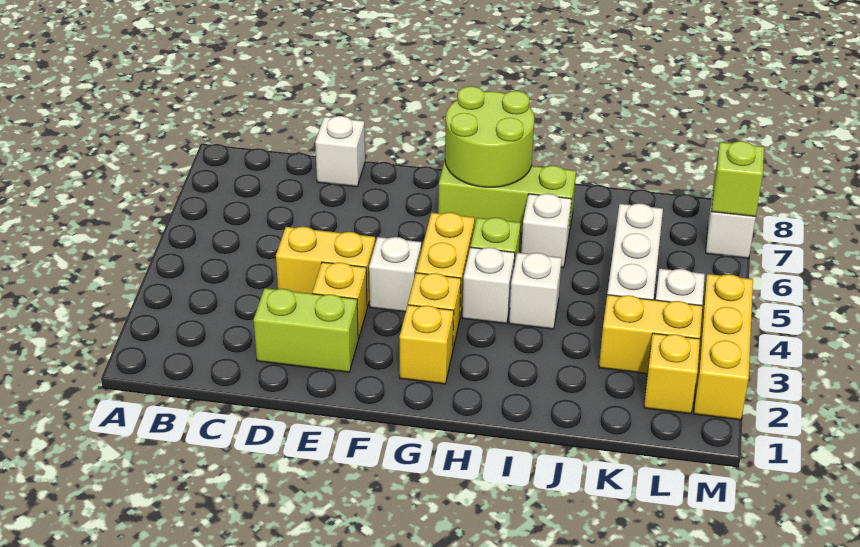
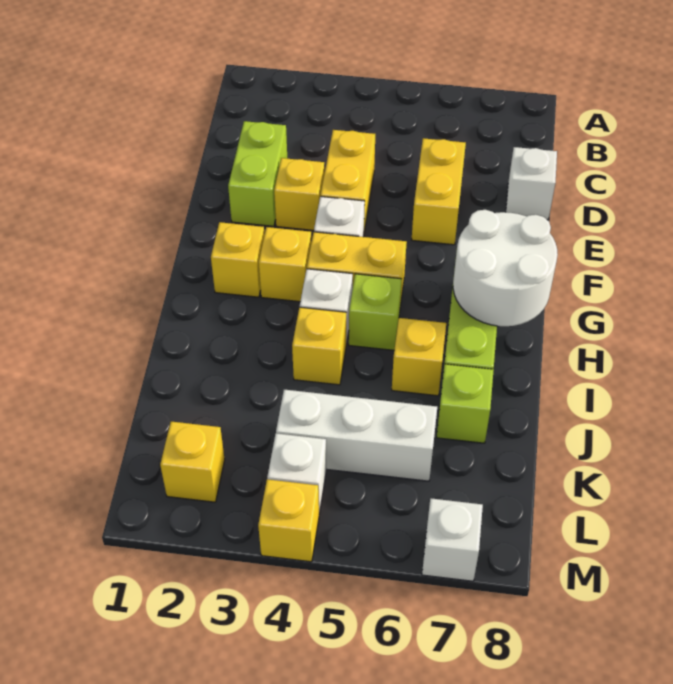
lime 2x2 round brick [445,86,535,187] -> white 2x2 round brick [453,210,558,326]
white 1x1 brick [509,253,562,329] -> yellow 1x1 brick [292,307,346,385]
white 1x1 brick [521,194,572,267] -> yellow 1x1 brick [392,318,446,396]
yellow 1x2 brick [599,295,702,374] -> yellow 1x2 brick moved to [412,138,466,245]
yellow 1x3 brick [694,274,753,420] -> yellow 1x1 brick [258,479,319,562]
lime 1x1 brick [712,141,764,217] -> lime 1x1 brick moved to [437,364,494,443]

